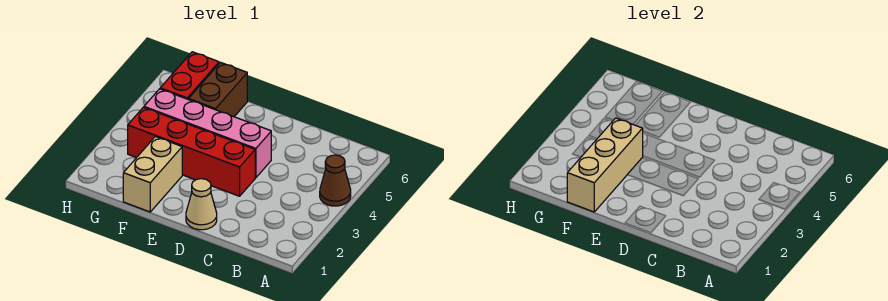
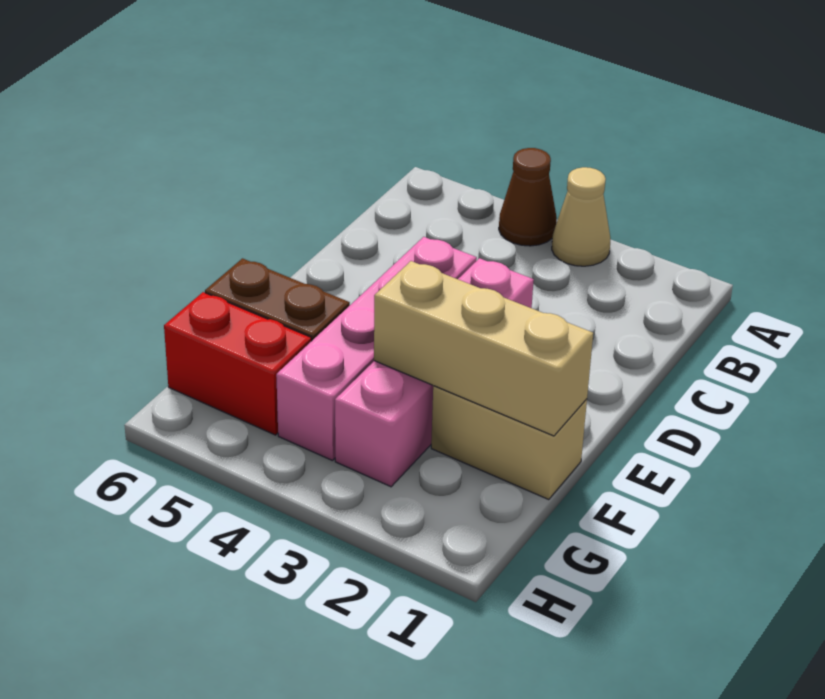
tan 1x1 cone [186,179,217,230] -> tan 1x1 cone moved to [552,167,610,266]
red 1x4 brick [128,107,255,196] -> pink 1x4 brick [335,258,534,487]

